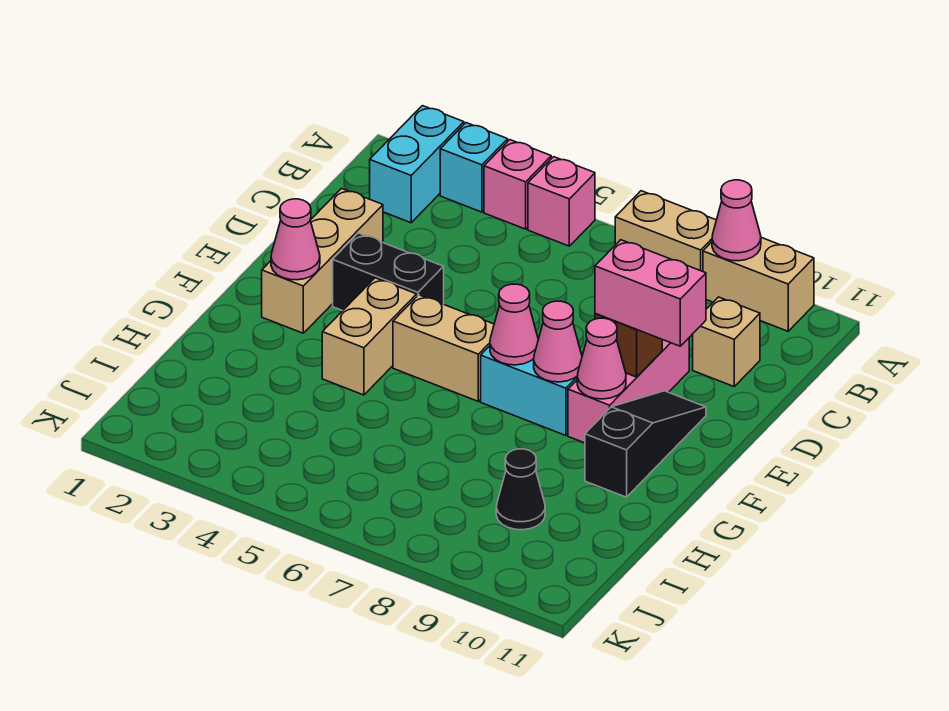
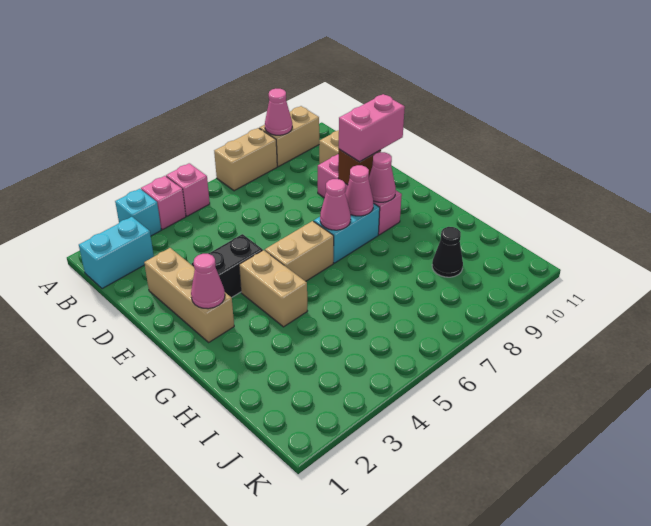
cyan 1x2 brick [370,106,464,223] -> cyan 1x2 brick turned to [79,217,154,289]
black 1x3 slope [585,391,706,497] -> none

